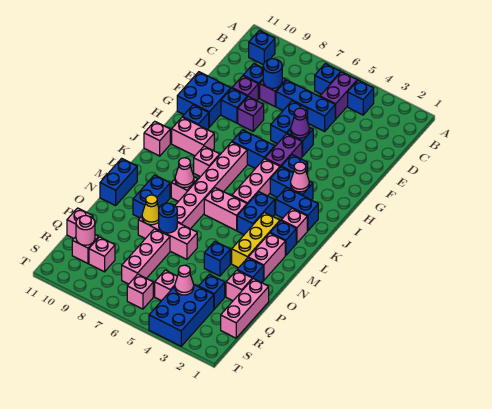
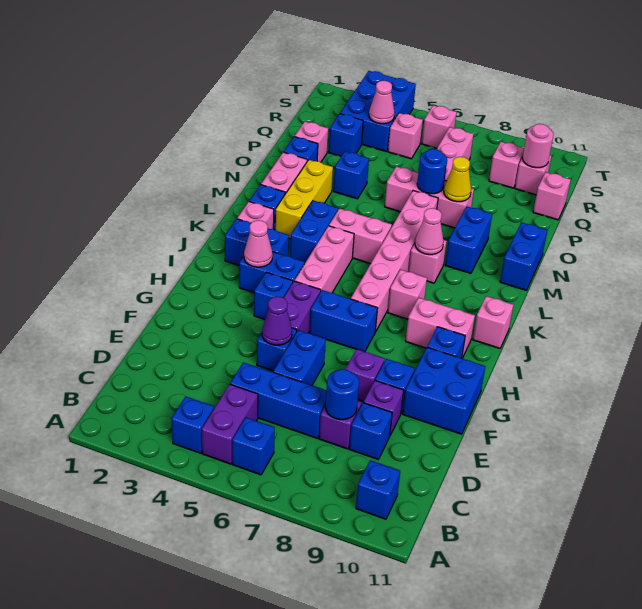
pink 1x3 brick [221,279,269,338] -> none

